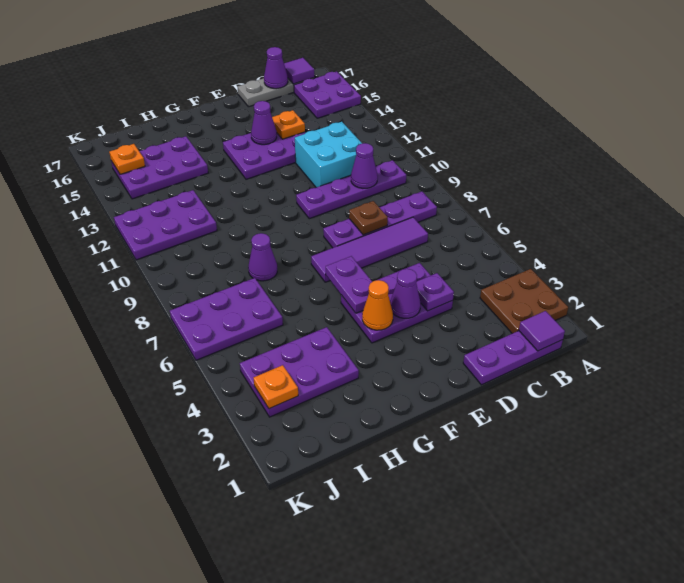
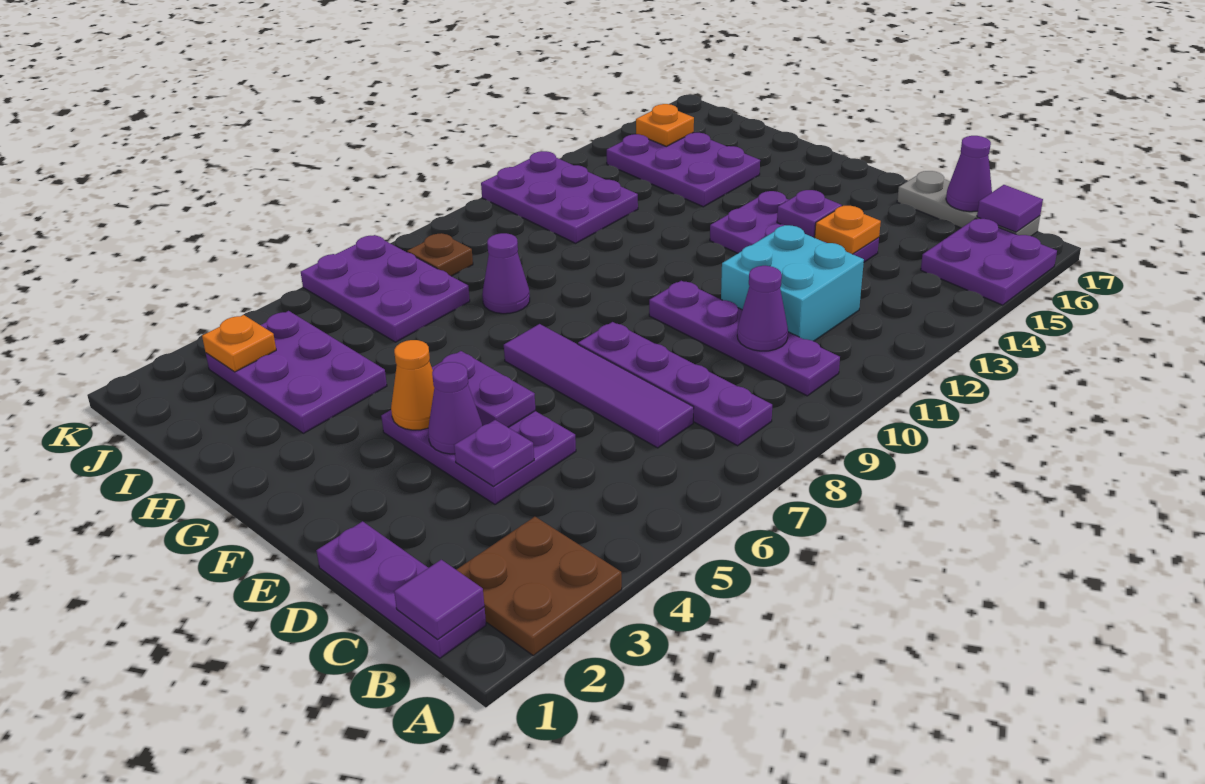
brown 1x1 plate [349,201,388,235] -> brown 1x1 plate moved to [407,233,473,276]
purple 1x1 cone [251,101,277,145] -> purple 1x1 plate [777,190,842,237]
purple 1x2 plate [326,256,372,313] -> purple 1x2 plate turned to [432,351,535,428]

